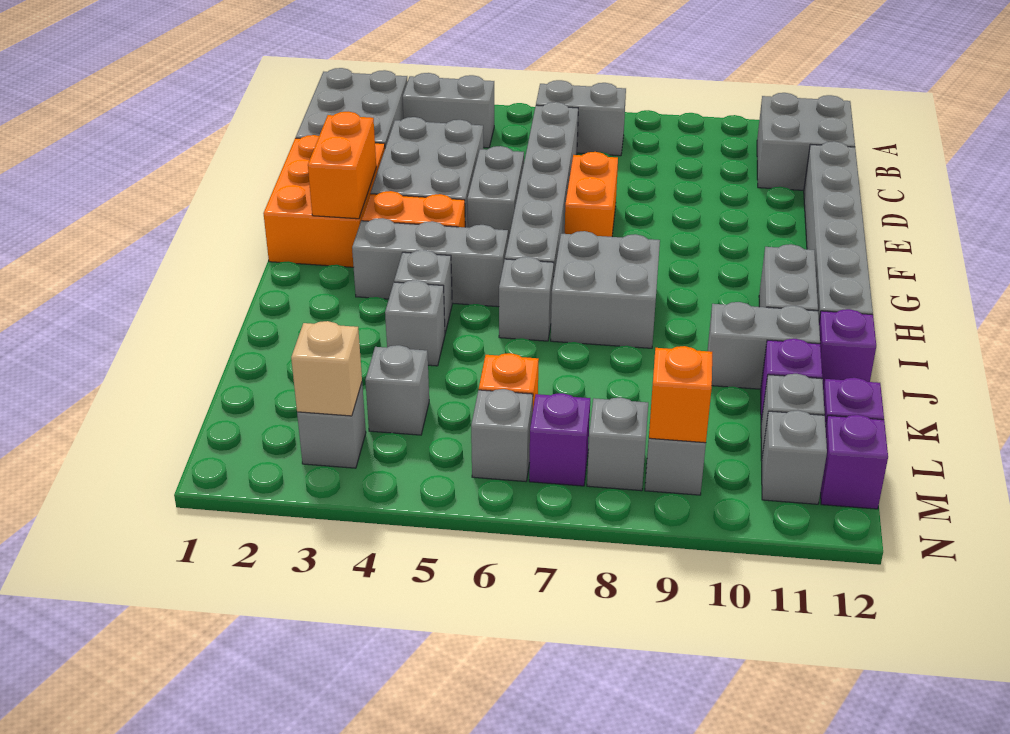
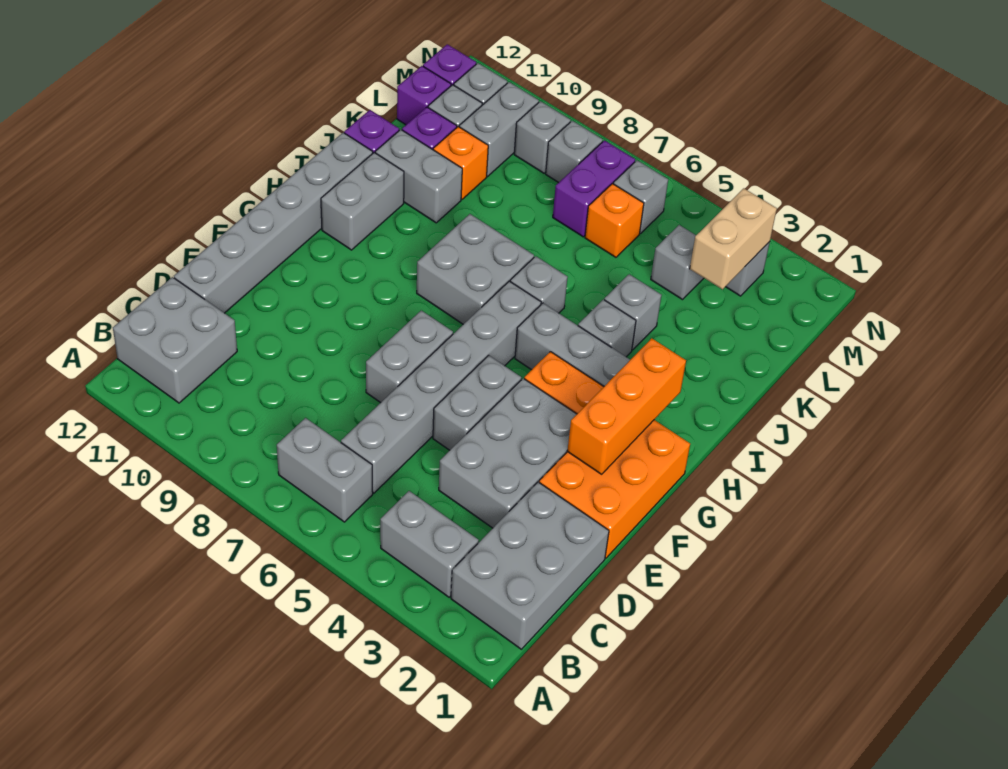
orange 1x2 brick [565,152,618,237] -> grey 1x2 brick [366,310,453,403]
orange 1x2 brick [308,112,376,219] -> orange 1x3 brick [567,338,686,474]
none -> grey 1x2 brick [459,82,539,176]
tan 1x1 brick [291,321,362,416] -> tan 1x2 brick [690,188,777,289]
purple 1x1 brick [529,393,590,486] -> purple 1x2 brick [553,140,635,237]
orange 1x1 brick [649,346,712,443] -> orange 1x1 brick moved to [433,127,488,199]

